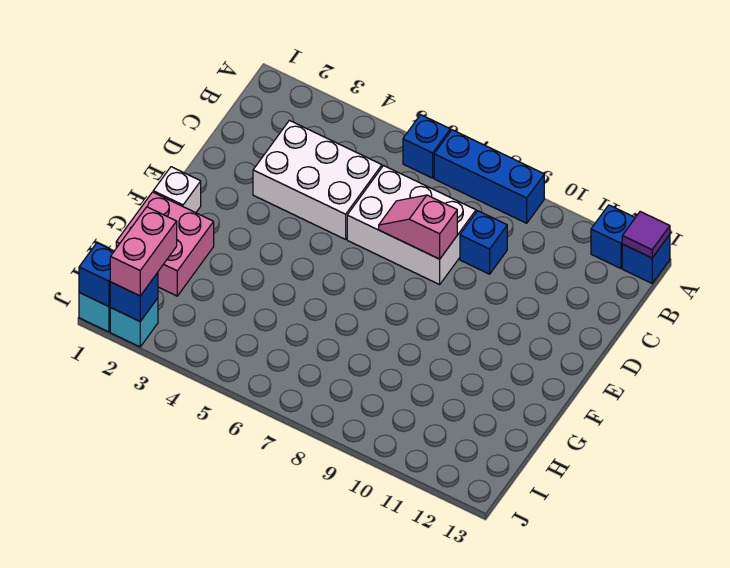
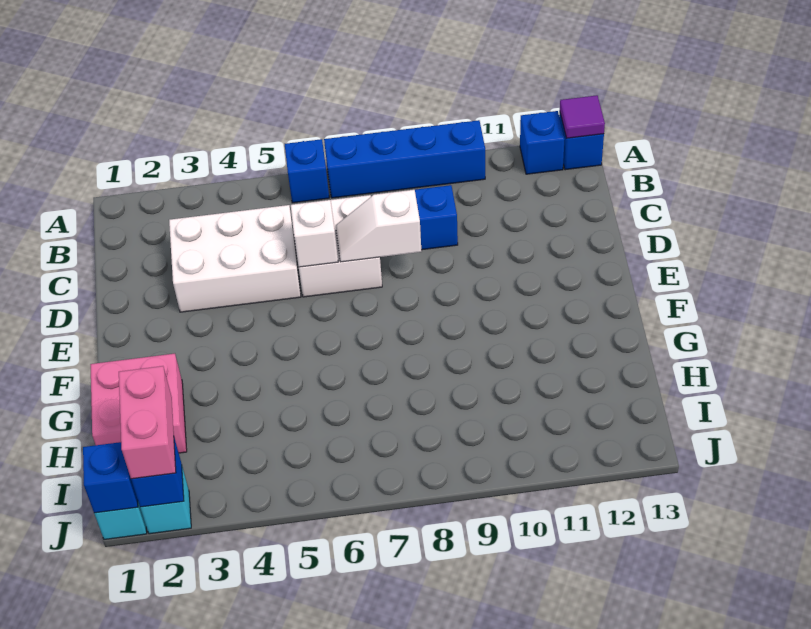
blue 1x3 brick [434,130,544,223] -> blue 1x4 brick [324,120,485,198]
white 2x3 brick [347,166,476,285] -> white 2x2 brick [299,195,382,297]
pink 1x2 slope [379,195,457,259] -> white 1x2 slope [336,190,421,262]
white 1x1 brick [153,167,201,213] -> white 1x1 brick moved to [291,200,338,267]

